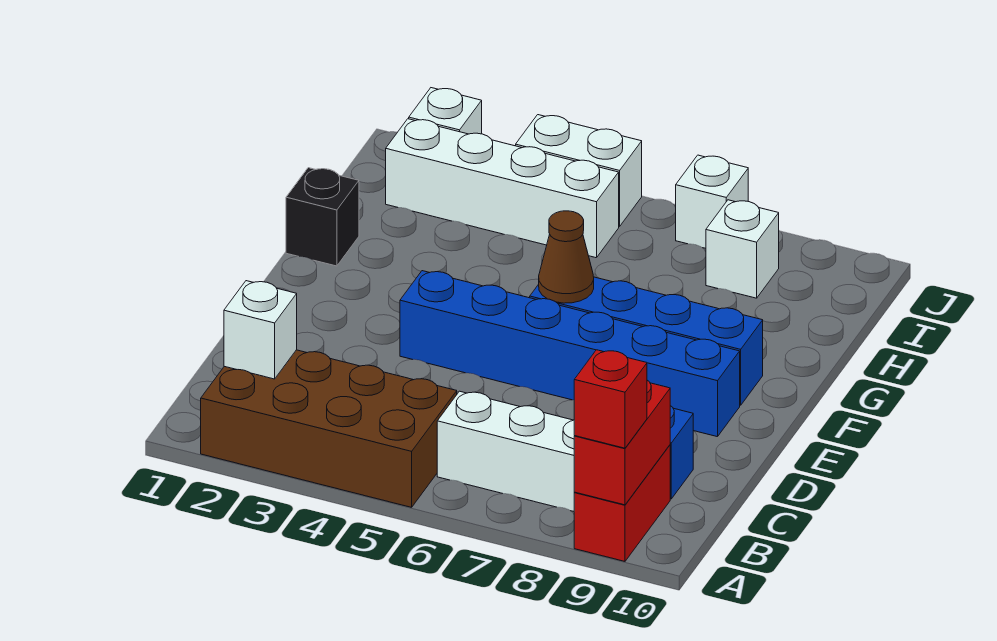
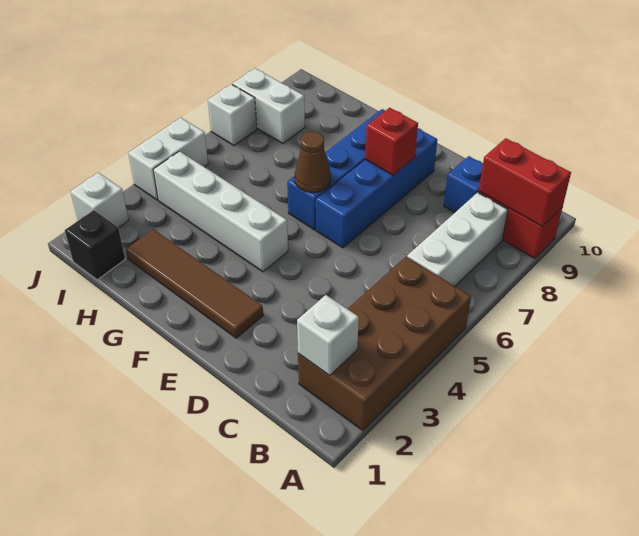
red 1x1 brick [574,350,647,448] -> red 1x1 brick moved to [365,108,418,175]
none -> brown 1x4 tile [126,229,263,338]
blue 1x6 brick [400,271,740,437] -> blue 1x4 brick [316,128,437,248]
black 1x1 brick [286,168,359,266] -> black 1x1 brick moved to [65,210,125,280]
white 1x4 brick [386,119,619,258] -> white 1x4 brick turned to [153,151,288,272]
white 1x1 brick [706,200,779,298] -> white 1x2 brick [232,68,305,143]

